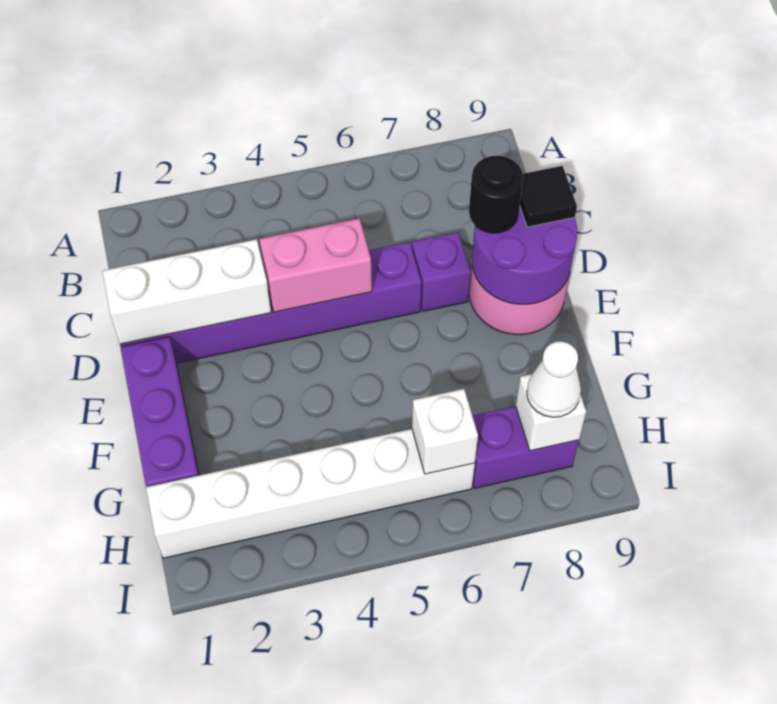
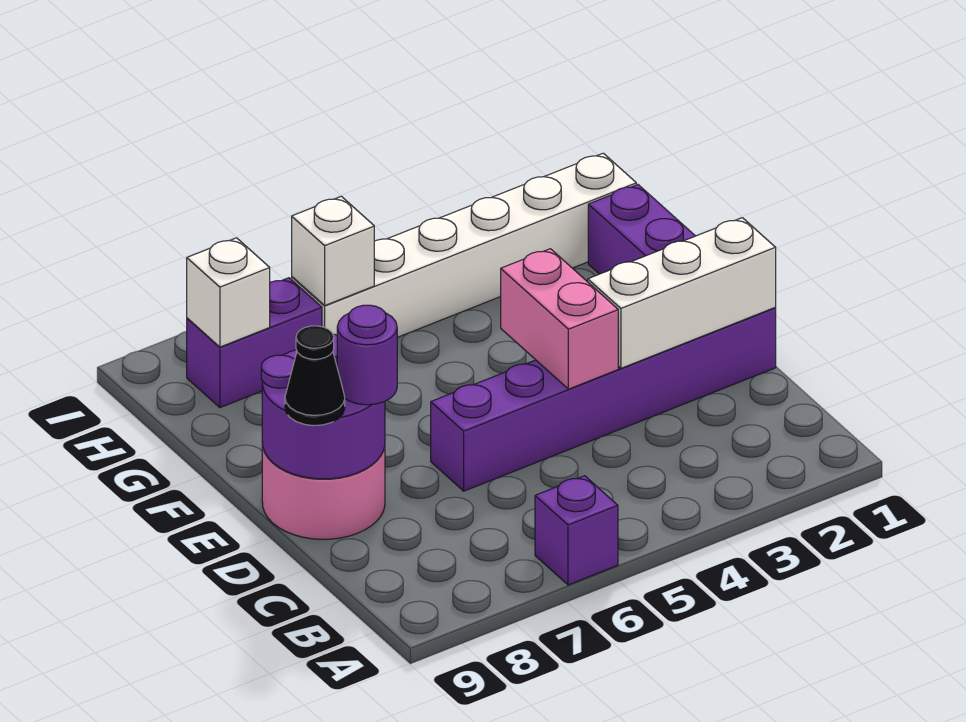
pink 1x2 brick [259,219,372,312] -> pink 1x2 brick turned to [501,249,618,389]
purple 1x1 brick [412,232,471,311] -> purple 1x1 brick moved to [535,476,618,585]
black 1x1 round brick [469,156,523,233] -> purple 1x1 round brick [337,305,397,405]
black 1x1 tile [520,166,577,227] -> black 1x1 cone [285,326,345,426]
white 1x1 cone [527,341,581,417] -> none

